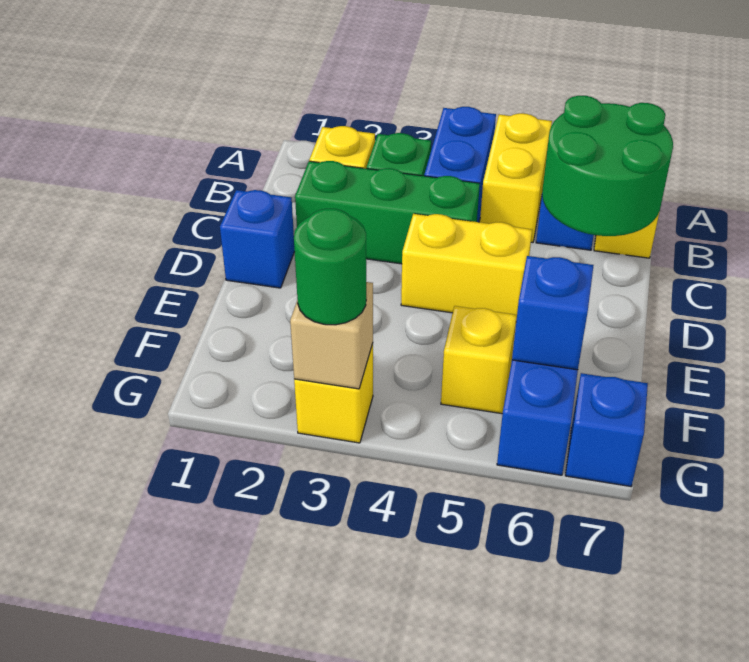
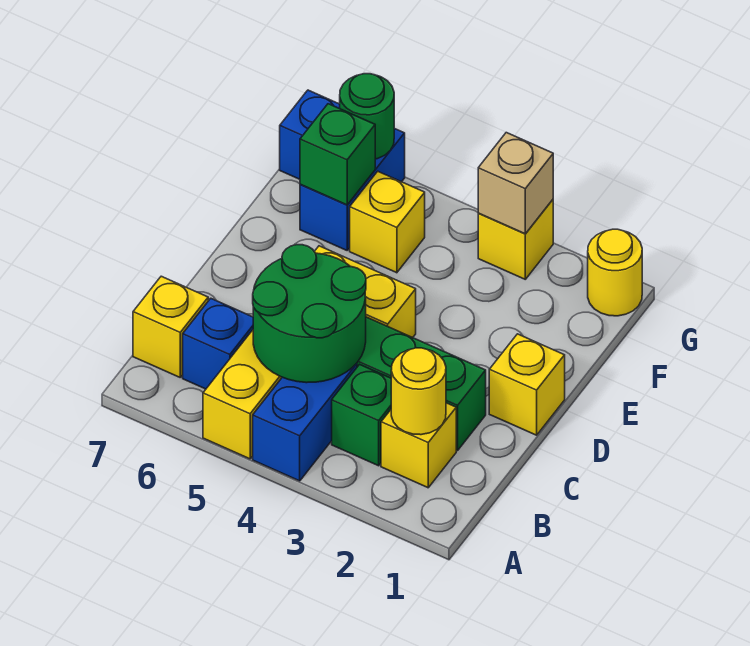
none -> yellow 1x1 round brick [391,348,446,435]
green 2x2 round brick [542,96,673,236] -> green 2x2 round brick moved to [253,245,366,383]
blue 1x1 brick [220,190,295,288] -> yellow 1x1 brick [489,334,565,435]
blue 1x1 brick [512,256,594,370] -> green 1x1 brick [300,104,375,205]
none -> yellow 1x1 round brick [588,229,642,316]
green 1x1 round brick [294,209,366,325] -> green 1x1 round brick moved to [340,74,394,159]

